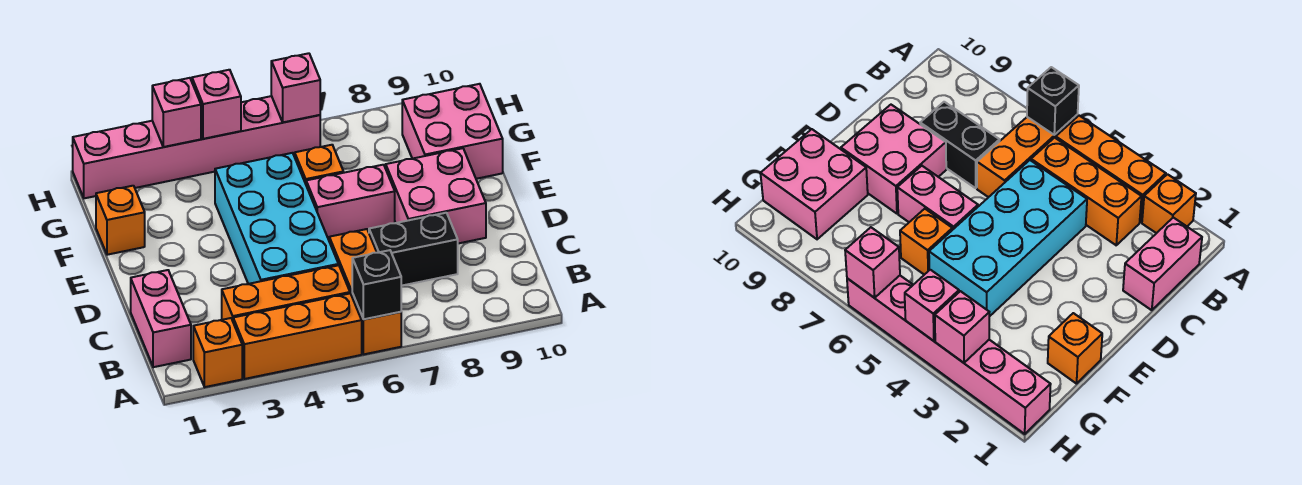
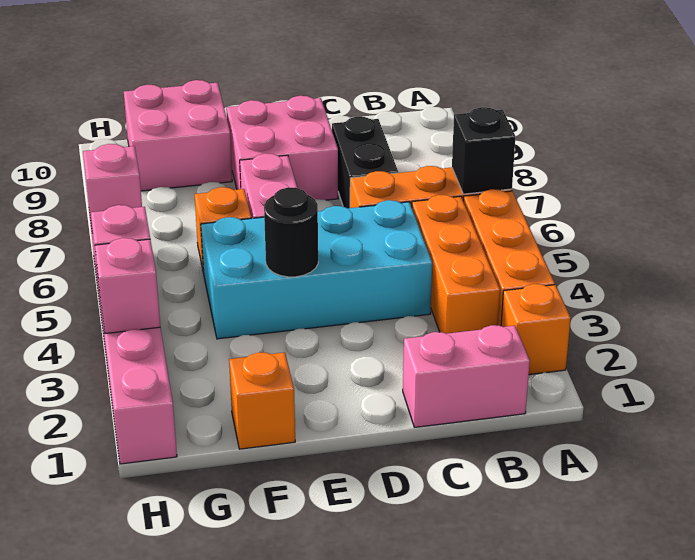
none -> black 1x1 round brick [264,187,318,277]

